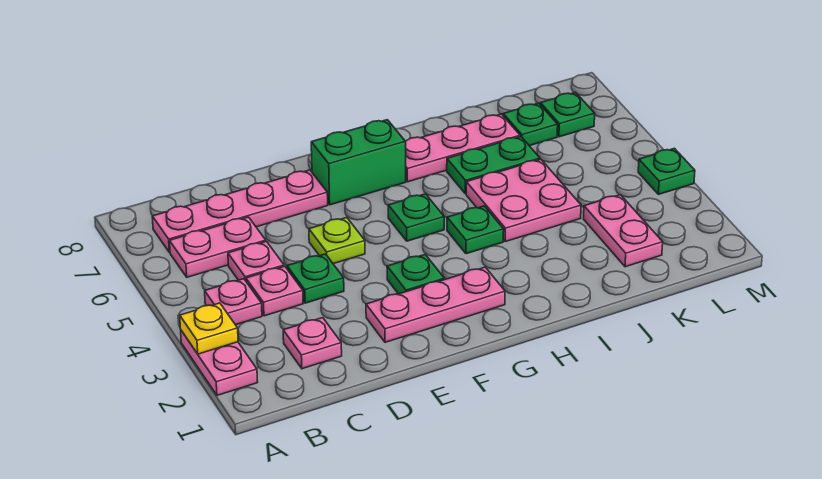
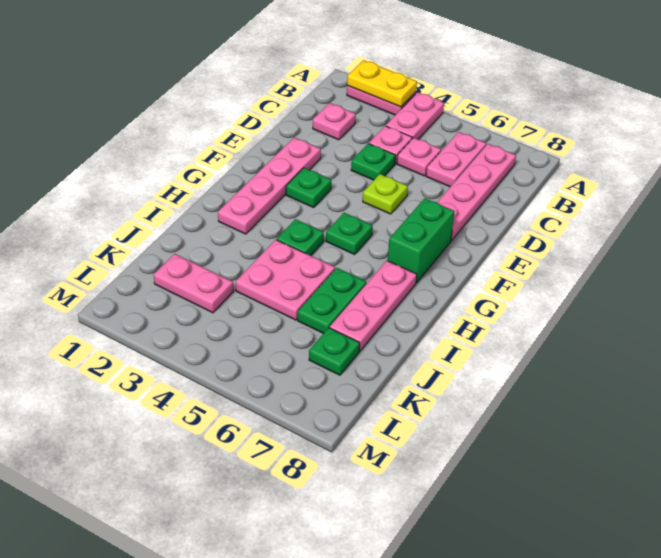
yellow 1x1 plate [180,303,238,354] -> yellow 1x2 plate [347,60,417,107]
pink 1x1 plate [205,279,262,325] -> pink 1x2 plate [386,92,444,139]
pink 1x3 plate [366,267,505,342] -> pink 1x4 plate [218,138,321,234]
green 1x1 plate [540,92,595,137] -> none
green 1x1 plate [638,148,695,194] -> none

